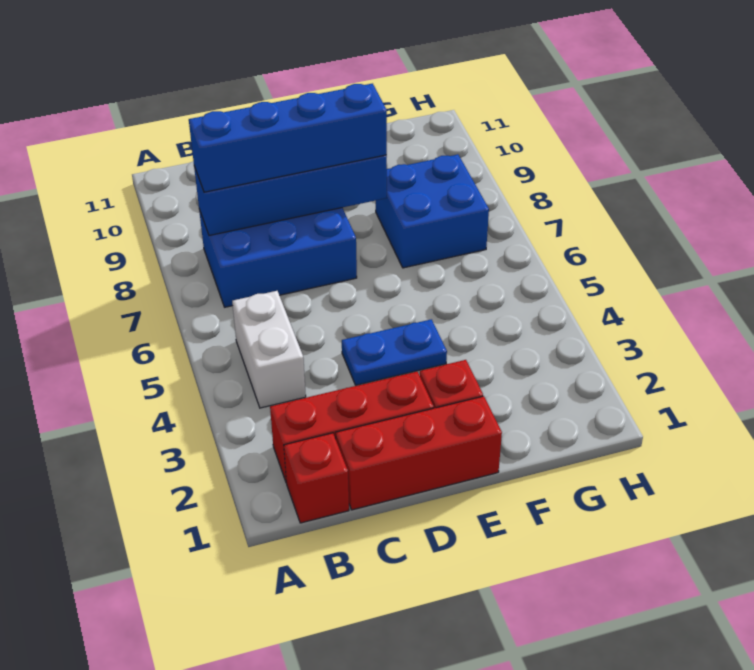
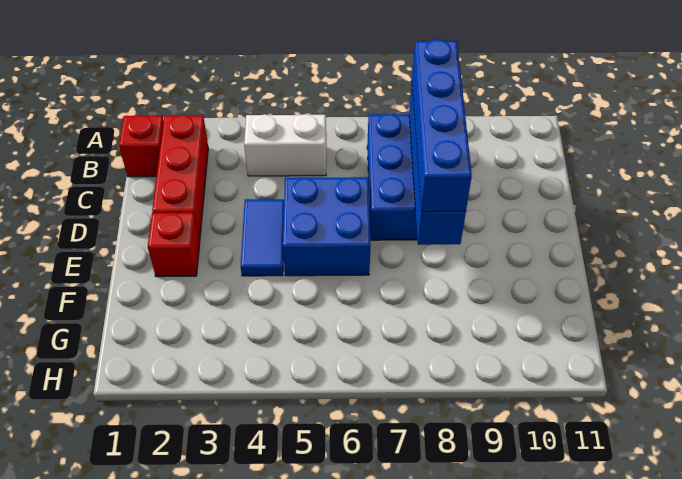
red 1x3 brick [336,396,502,510] -> none
blue 1x2 plate [342,319,447,385] -> blue 1x2 tile [241,199,284,276]
blue 2x2 brick [376,154,489,268] -> blue 2x2 brick moved to [283,177,371,276]

